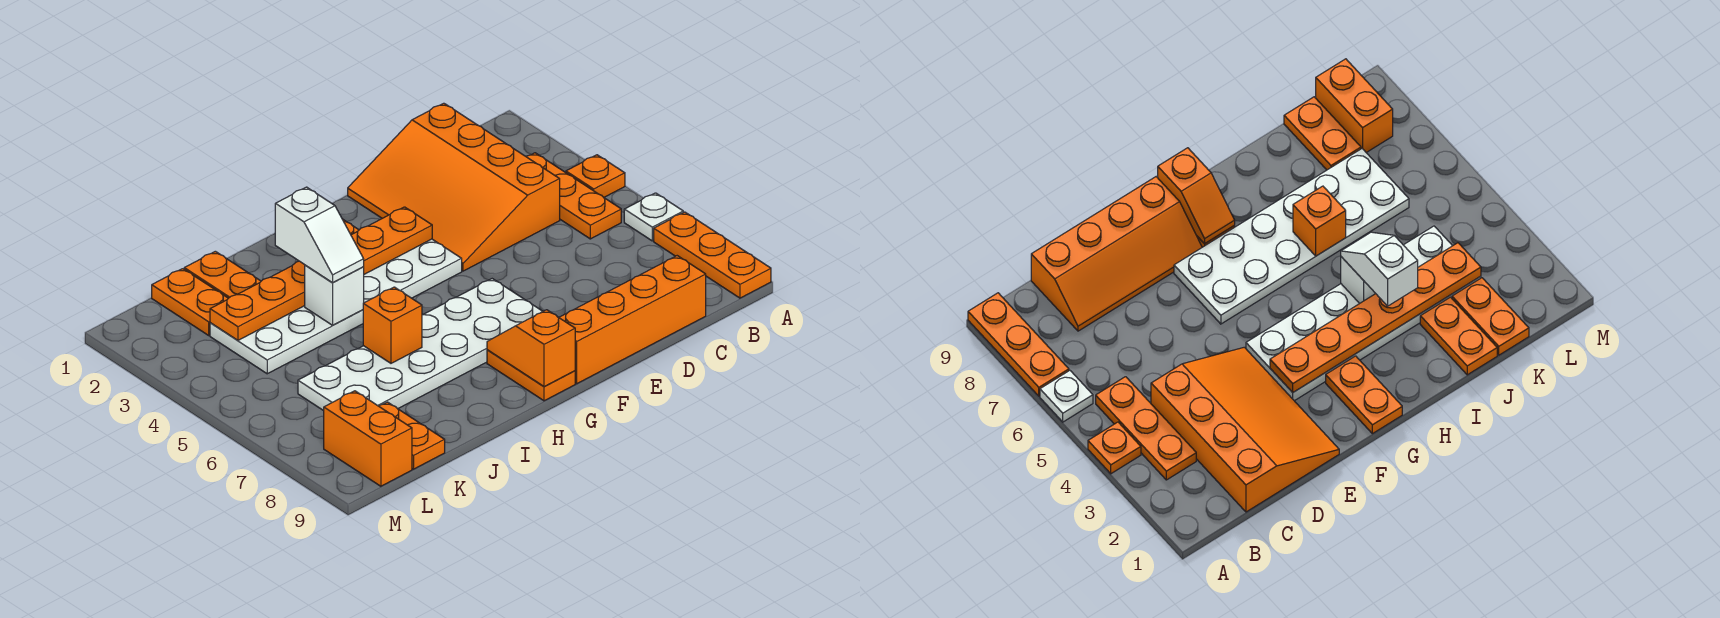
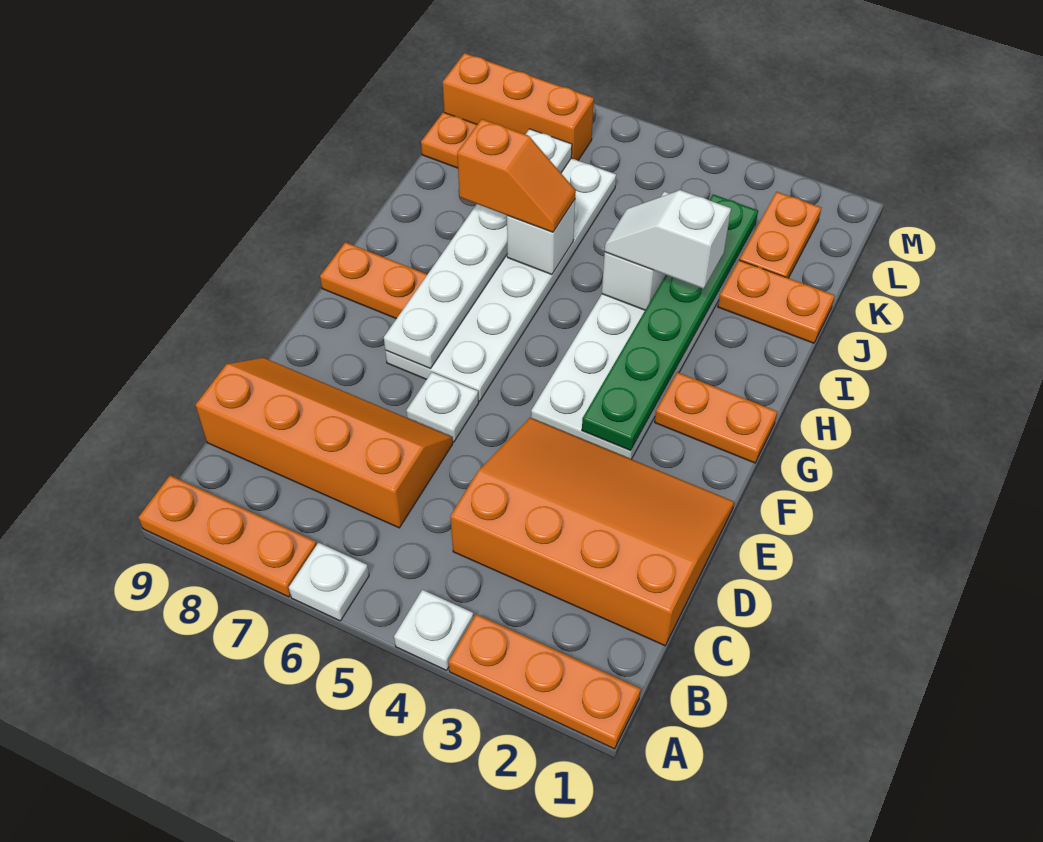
orange 1x1 plate [566,155,625,197] -> white 1x1 plate [394,590,474,670]
orange 1x3 plate [526,153,621,239] -> orange 1x3 plate moved to [448,614,641,749]
orange 2x4 slope [559,256,706,384] -> orange 2x4 slope turned to [195,358,453,528]
none -> white 1x1 plate [406,372,479,442]
orange 1x6 plate [210,207,432,340] -> green 1x6 plate [582,194,758,450]
none -> white 1x6 plate [384,129,572,368]
orange 1x2 slope [487,310,575,387] -> orange 1x2 slope moved to [457,119,576,232]
orange 1x1 brick [363,287,422,363] -> white 1x1 brick [507,200,575,275]
orange 1x2 plate [152,269,228,335] -> orange 1x2 plate turned to [740,192,821,278]
orange 1x2 brick [324,391,412,486] -> orange 1x3 brick [443,53,594,160]

